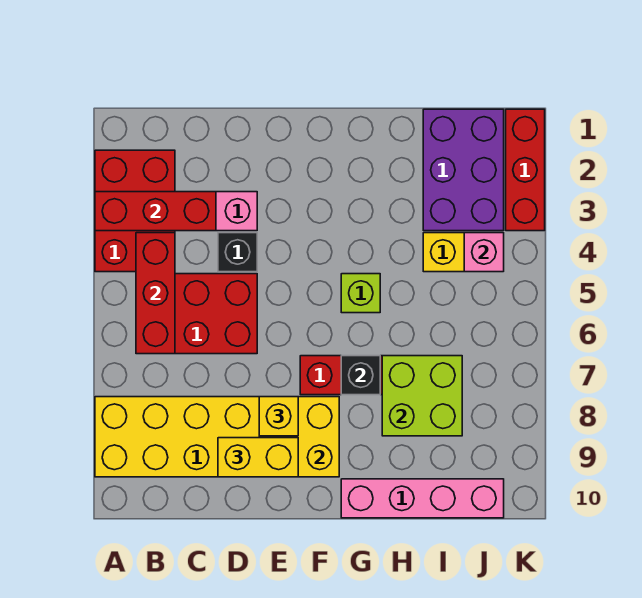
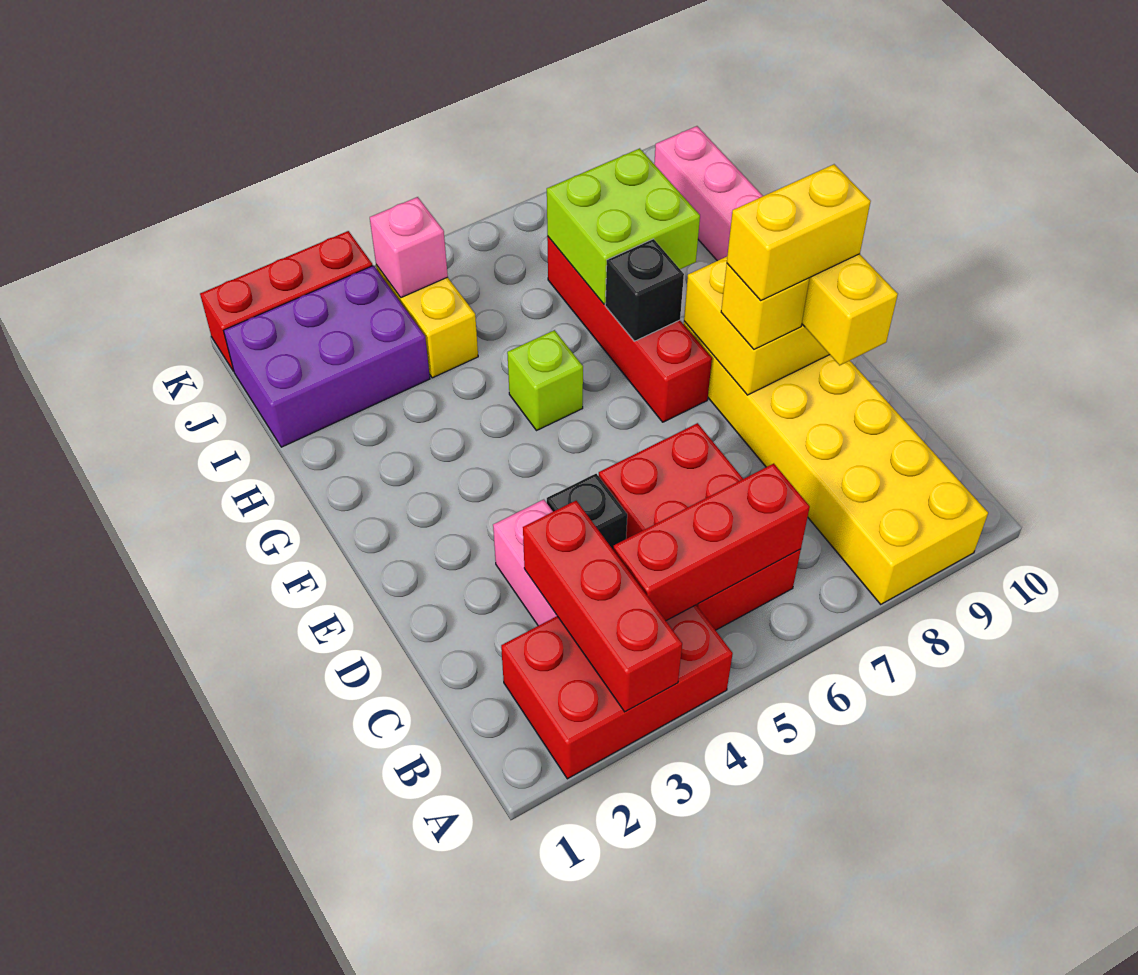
none -> yellow 1x2 brick [727,164,871,301]

